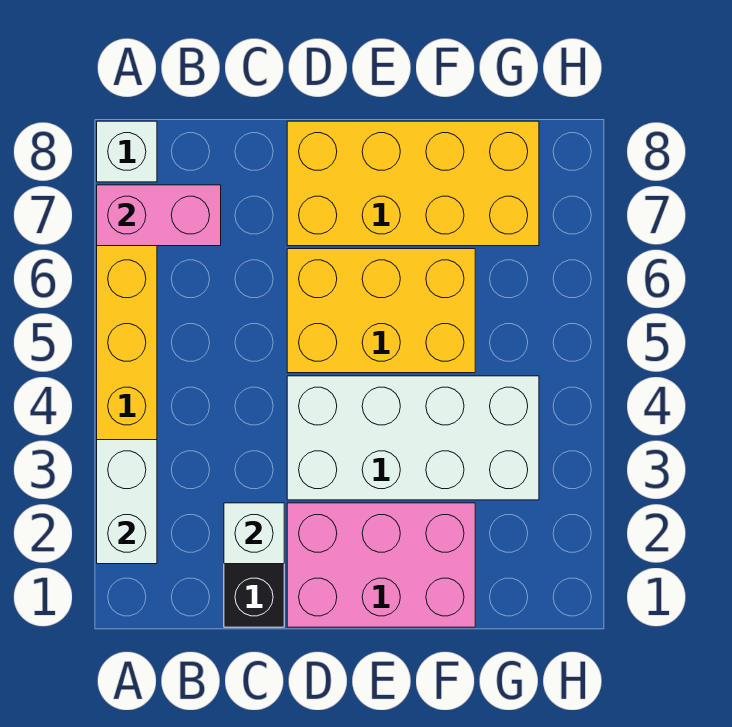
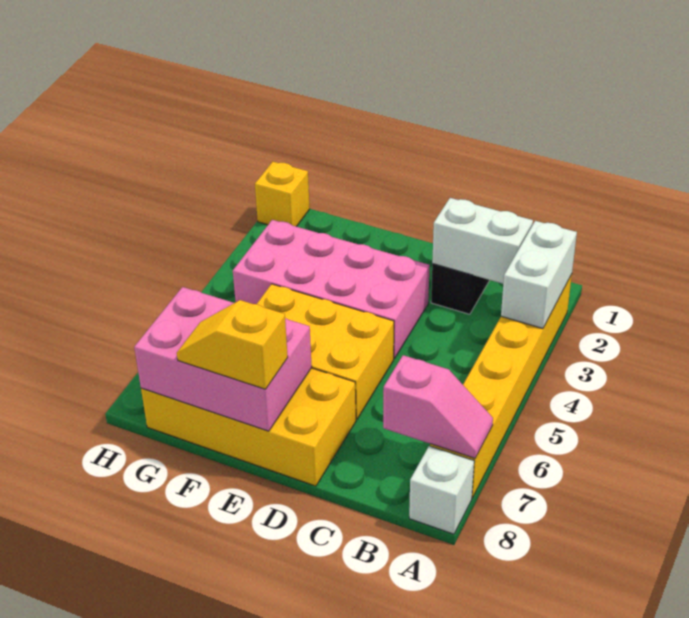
pink 1x2 brick [97,185,221,246] -> pink 1x2 slope [383,355,493,458]
white 1x1 brick [224,503,284,564] -> white 1x2 brick [432,198,533,284]
pink 2x3 brick [287,503,475,627] -> pink 2x3 brick moved to [134,287,312,431]
white 2x4 brick [287,376,539,500] -> pink 2x4 brick [233,220,430,359]
none -> yellow 1x2 slope [177,300,288,389]
none -> yellow 1x1 brick [255,162,309,227]

